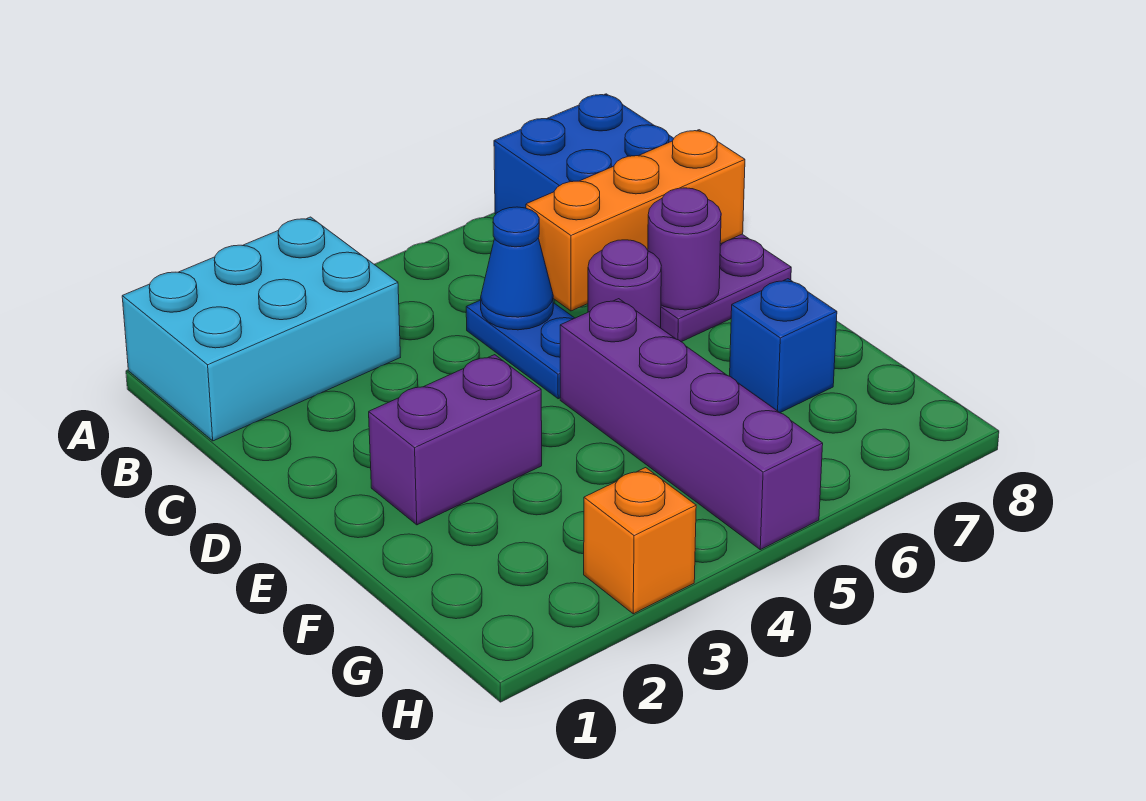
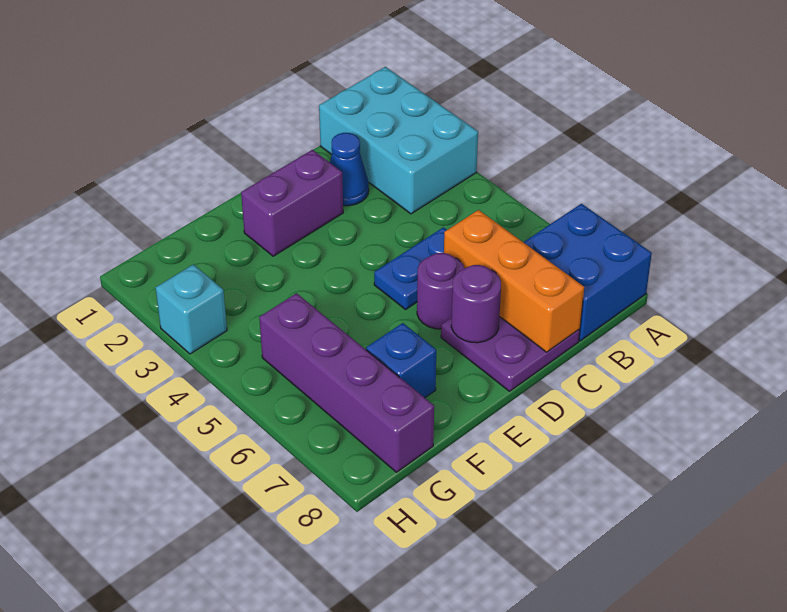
blue 1x1 cone [481,207,553,330] -> blue 1x1 cone moved to [330,133,369,206]
purple 1x2 brick [369,355,542,525] -> purple 1x2 brick turned to [241,150,343,256]
purple 1x4 brick [560,299,823,550] -> purple 1x4 brick turned to [259,293,434,472]
orange 1x1 brick [584,468,696,614] -> cyan 1x1 brick [155,264,227,354]

